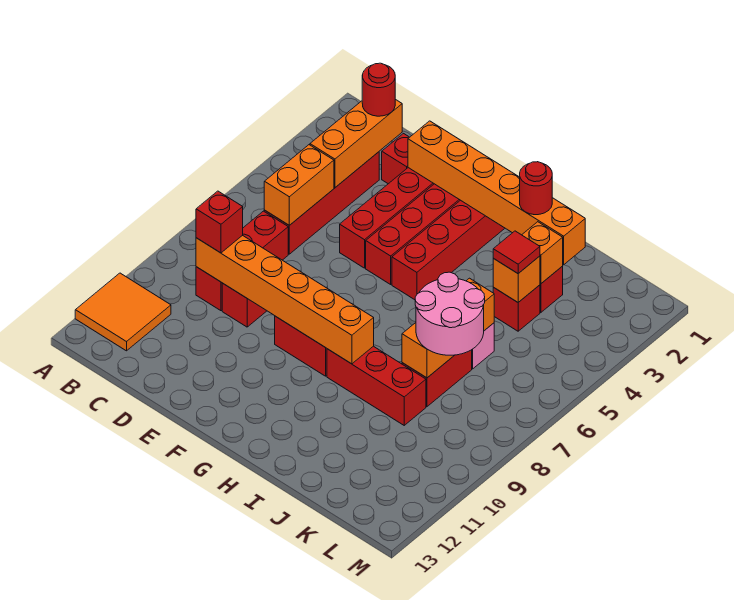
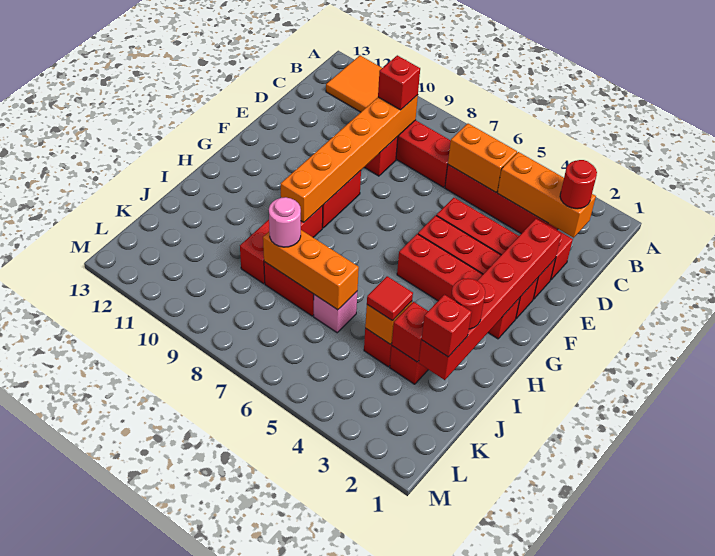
orange 1x6 brick [408,121,585,265] -> red 1x6 brick [419,219,561,380]
none -> red 1x1 brick [422,295,472,357]
orange 1x1 brick [522,222,563,284] -> red 1x1 brick [392,302,428,362]
pink 2x2 round brick [415,272,485,355] -> pink 1x1 round brick [269,197,301,247]

